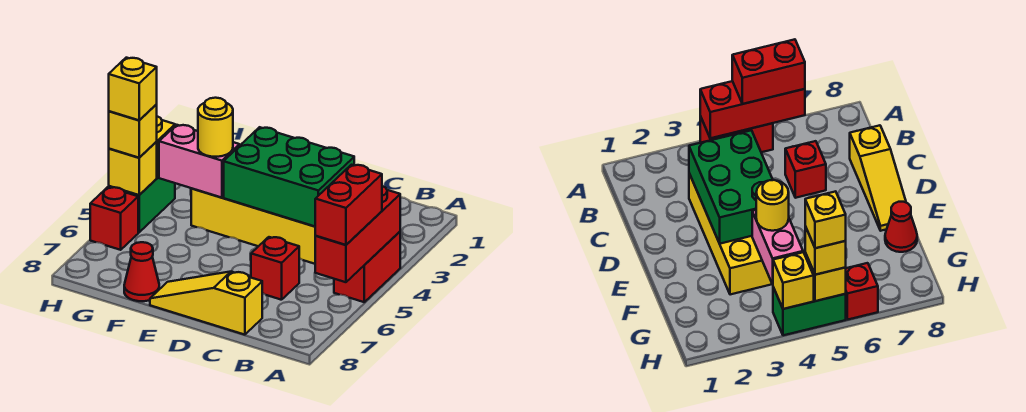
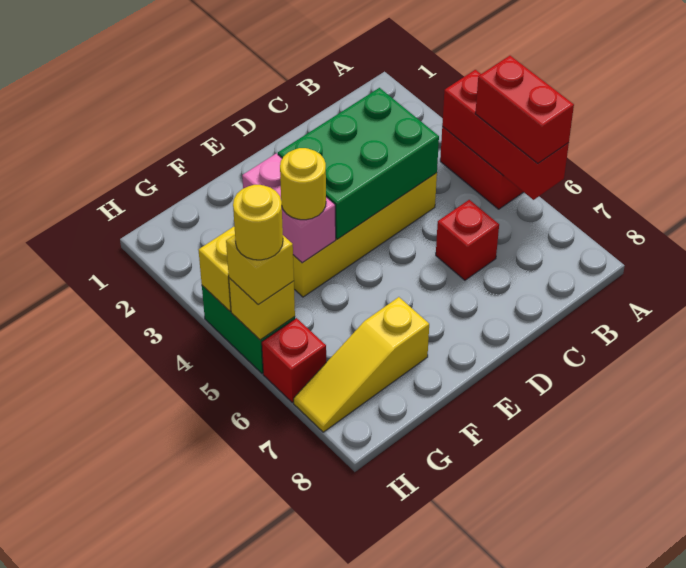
yellow 1x3 slope [150,272,262,335] -> yellow 1x3 slope moved to [294,297,429,432]
pink 1x2 brick [159,125,239,198] -> pink 1x2 brick turned to [242,153,336,263]
red 1x1 cone [124,242,159,301] -> none
yellow 1x1 brick [109,58,157,120] -> yellow 1x1 round brick [233,185,283,260]

